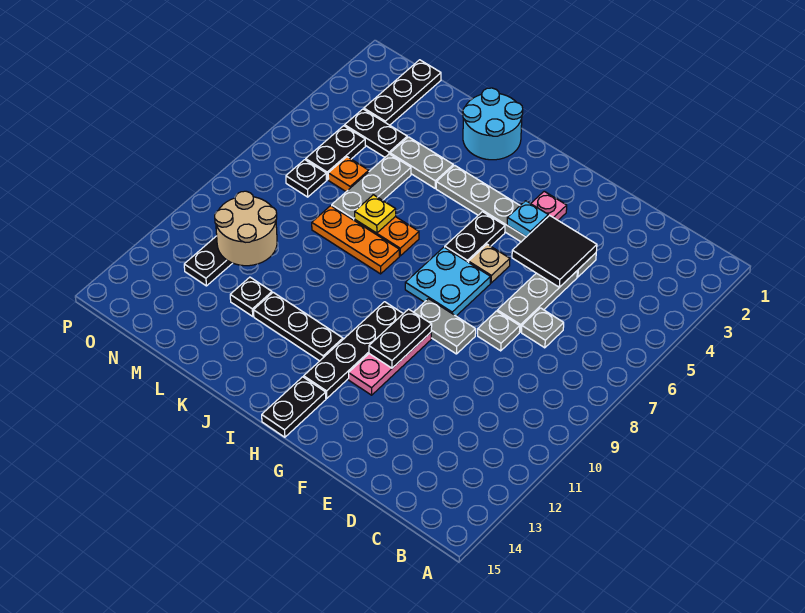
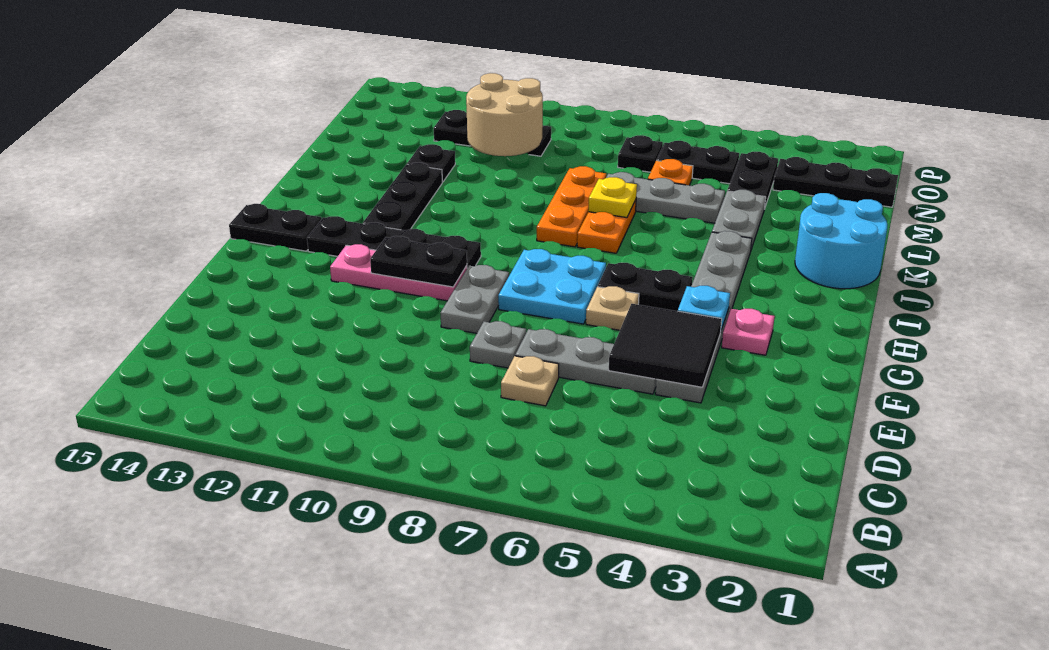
grey 1x1 plate [522,308,564,348] -> tan 1x1 plate [501,356,559,406]

